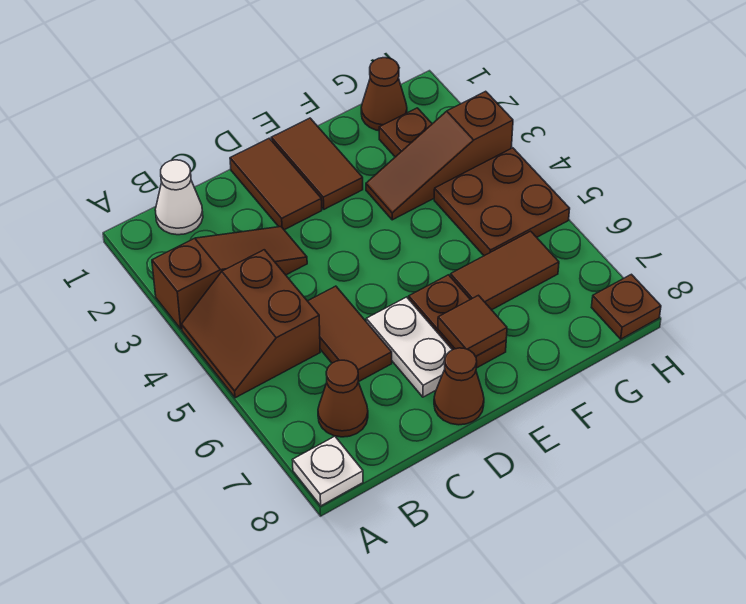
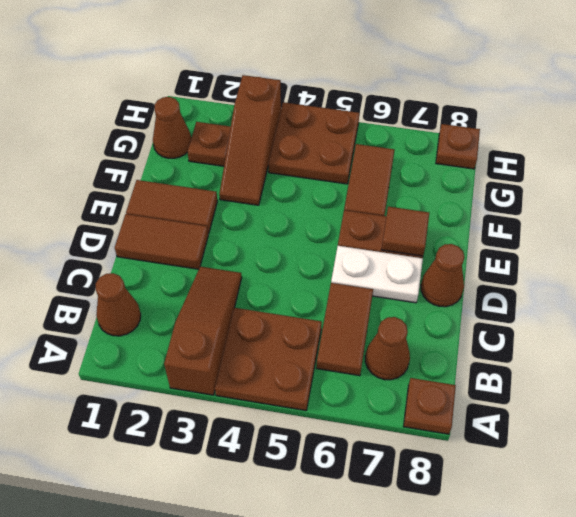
brown 2x2 slope [182,250,320,398] -> brown 2x2 plate [215,308,322,411]
white 1x1 plate [293,436,363,506] -> brown 1x1 plate [403,378,456,434]
white 1x1 cone [155,160,203,235] -> brown 1x1 cone [96,273,141,336]
brown 1x2 tile [308,286,392,382] -> brown 1x2 tile turned to [316,283,373,376]

